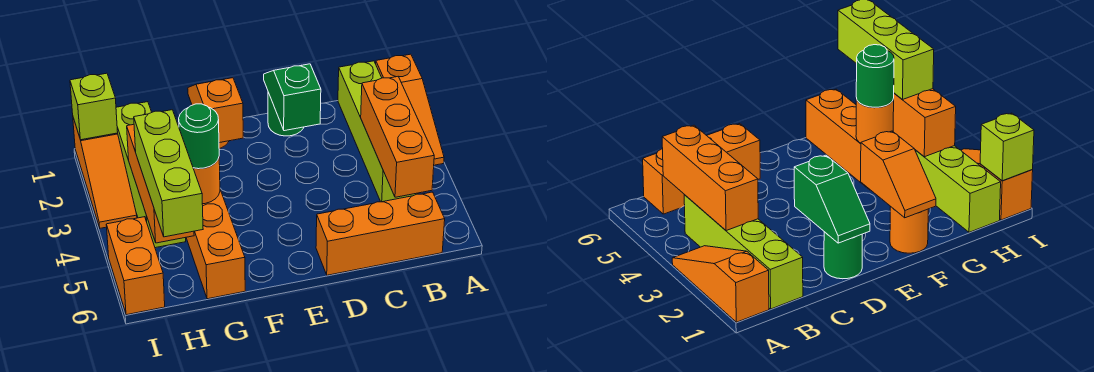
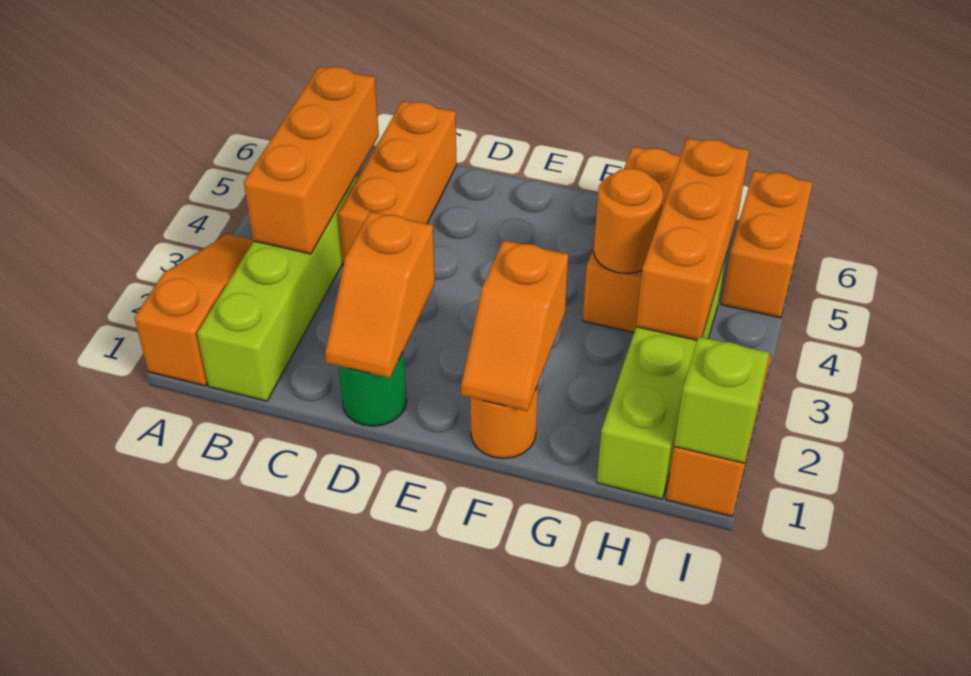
orange 1x3 brick [316,192,445,275] -> orange 1x3 brick turned to [338,101,457,265]
green 1x2 slope [264,64,321,131] -> orange 1x2 slope [325,212,435,378]
green 1x1 round brick [179,104,219,169] -> none
lime 1x3 brick [134,110,203,237] -> none

